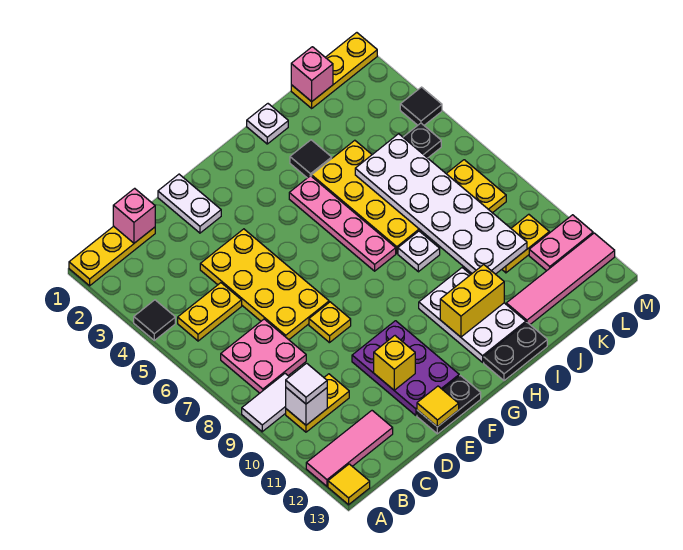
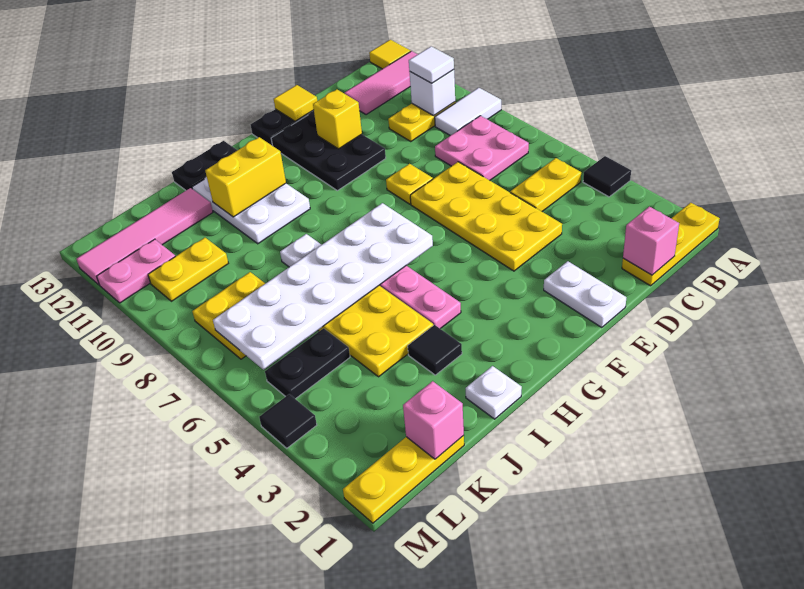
purple 2x3 plate [352,321,459,415] -> black 2x3 plate [271,111,386,191]
white 2x6 plate [355,134,527,274] -> white 2x6 plate turned to [213,203,433,370]

